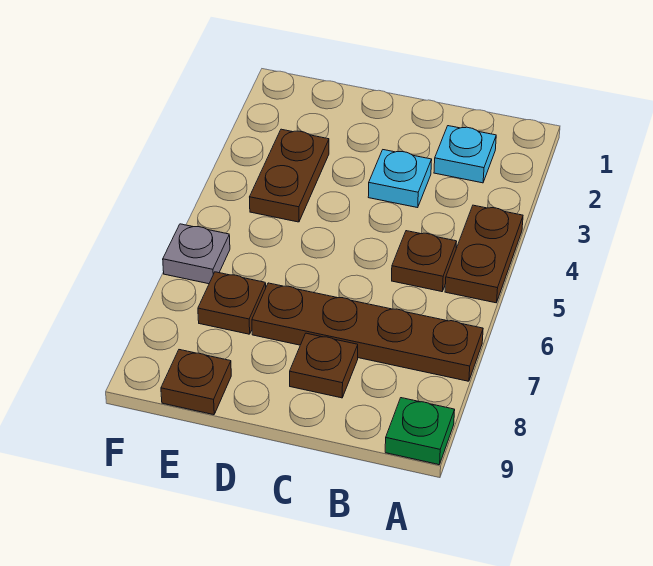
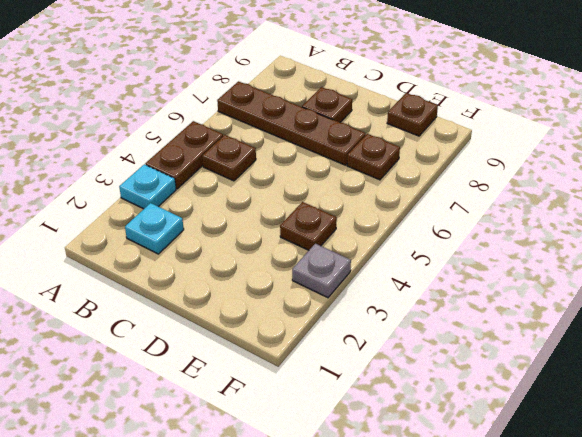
green 1x1 plate [385,398,455,465] -> none
cyan 1x1 plate [368,150,432,208] -> cyan 1x1 plate moved to [119,164,176,209]
brown 1x2 plate [250,129,329,222] -> brown 1x1 plate [280,202,337,250]
grey 1x1 plate [163,224,230,284] -> grey 1x1 plate moved to [292,244,351,298]

